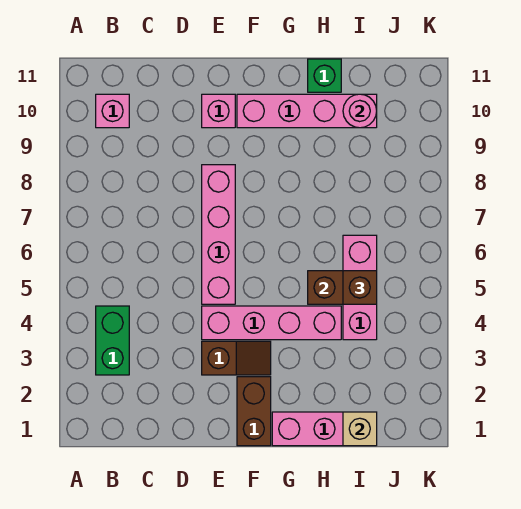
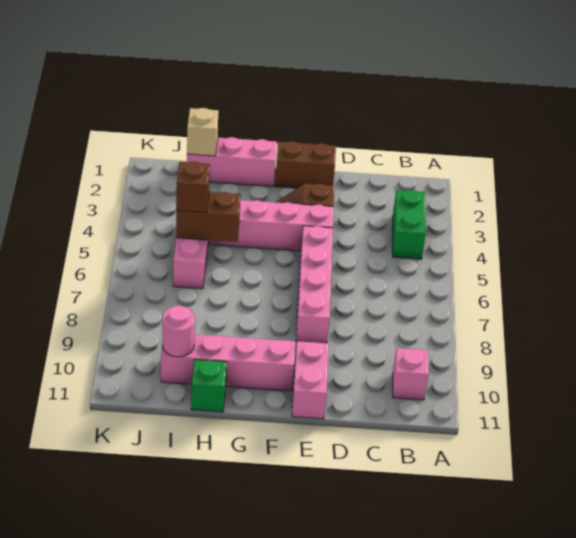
pink 1x1 brick [202,94,235,128] -> pink 1x2 brick [292,341,328,419]
brown 1x2 brick [237,377,271,446] -> brown 1x2 brick turned to [275,141,336,188]

